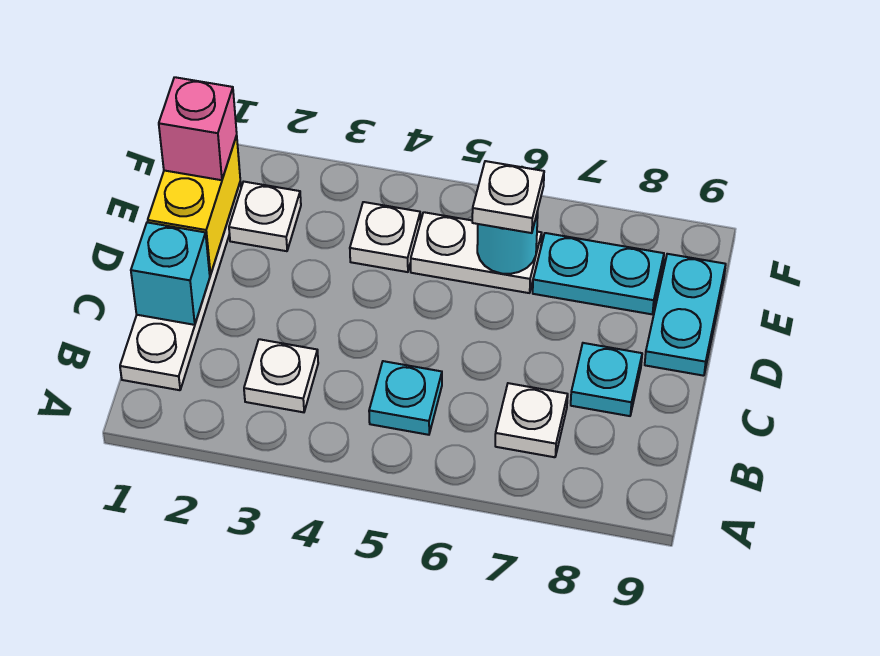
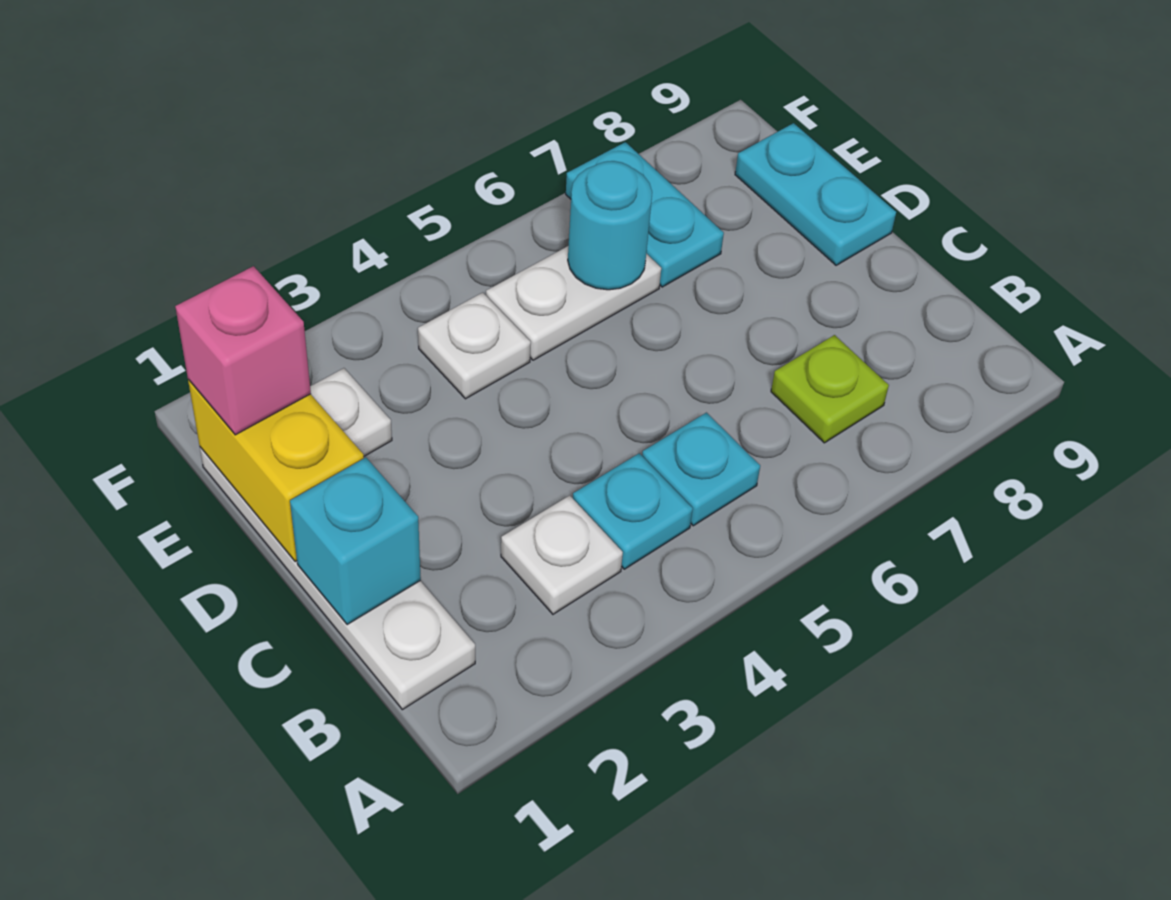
white 1x1 plate [495,383,568,457] -> lime 1x1 plate [771,335,889,443]
cyan 1x1 plate [571,343,642,416] -> cyan 1x1 plate moved to [573,453,693,569]
white 1x1 plate [472,161,544,233] -> none
cyan 1x2 plate [533,233,664,314] -> cyan 1x2 plate turned to [566,142,724,287]

